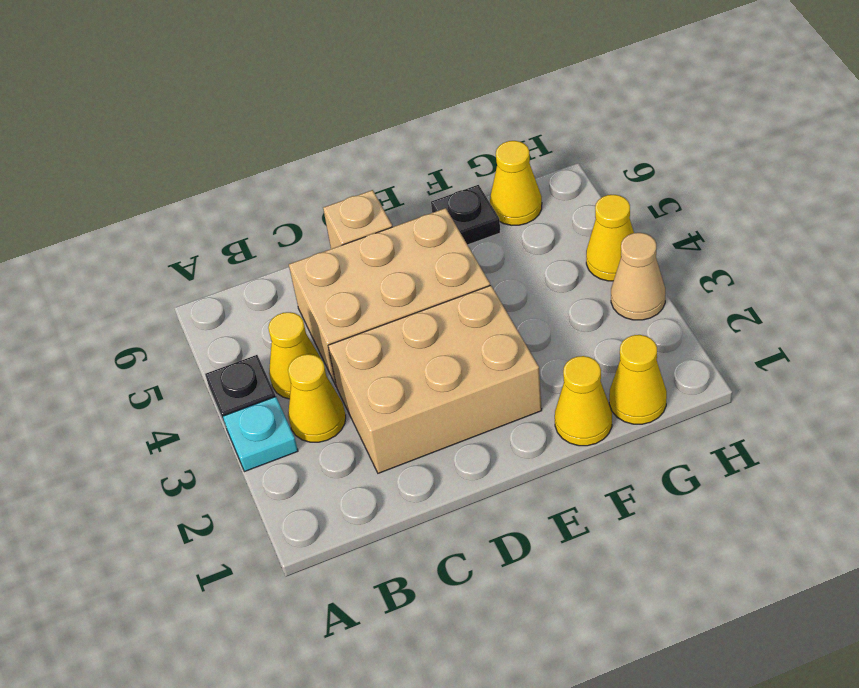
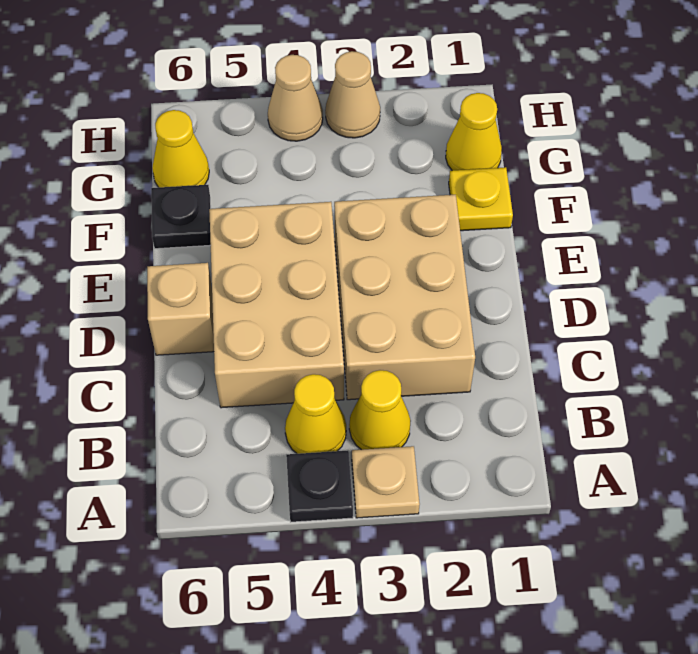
cyan 1x1 plate [223,397,298,472] -> tan 1x1 plate [352,446,420,518]
yellow 1x1 cone [555,356,612,446] -> yellow 1x1 plate [449,167,513,231]
yellow 1x1 cone [586,195,634,281] -> tan 1x1 cone [268,55,323,141]

